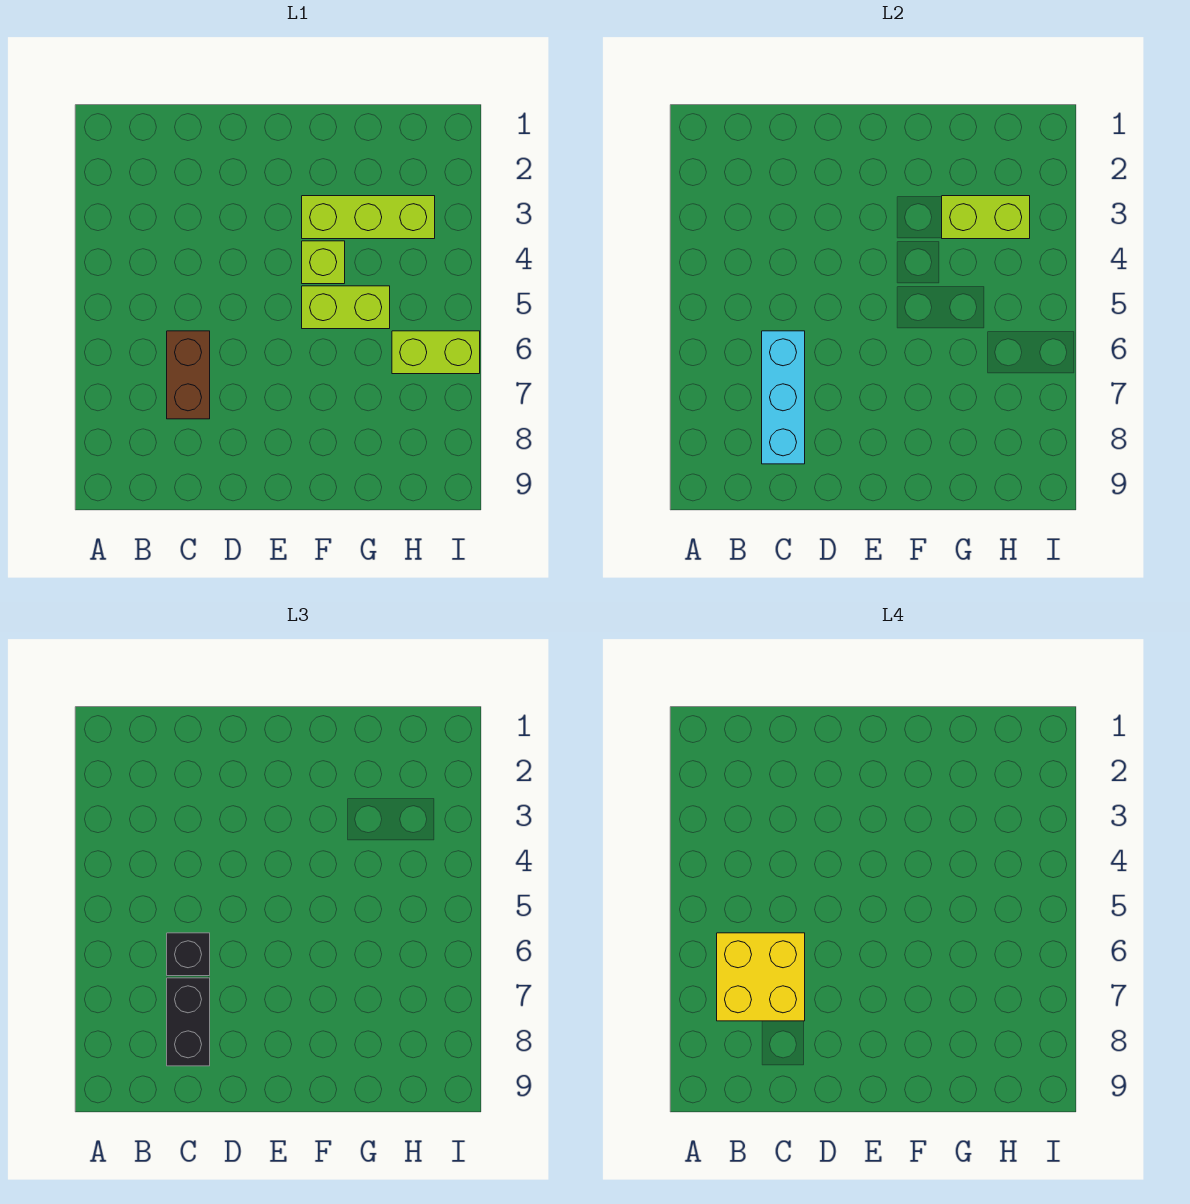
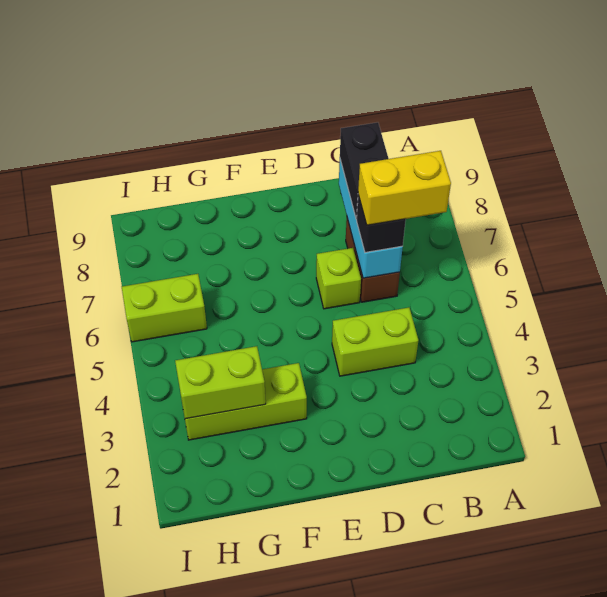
yellow 2x2 brick [717,933,805,1021] -> yellow 1x2 brick [358,151,451,225]
lime 1x1 brick [302,241,345,284] -> lime 1x1 brick moved to [316,248,361,309]
lime 1x2 brick [302,286,390,329] -> lime 1x2 brick moved to [332,307,418,376]

